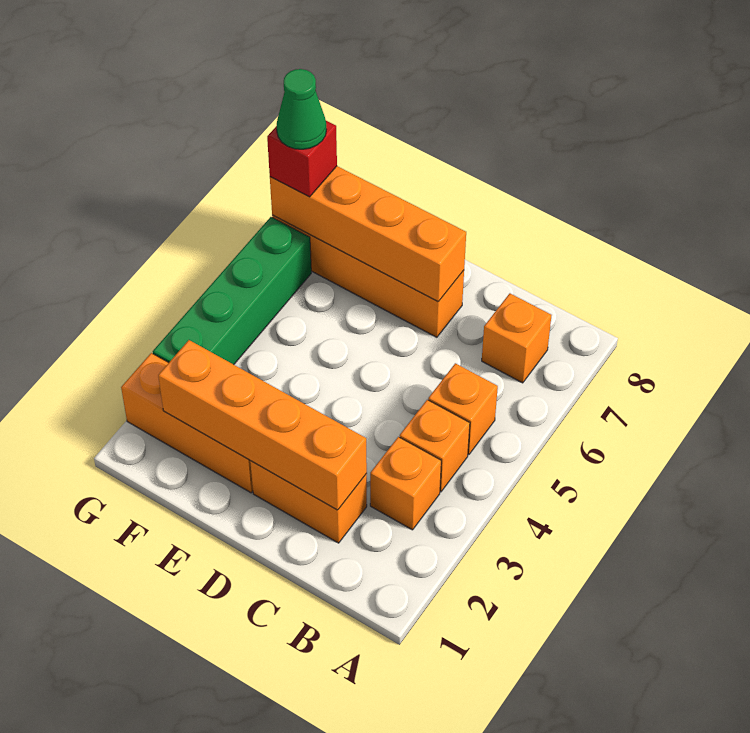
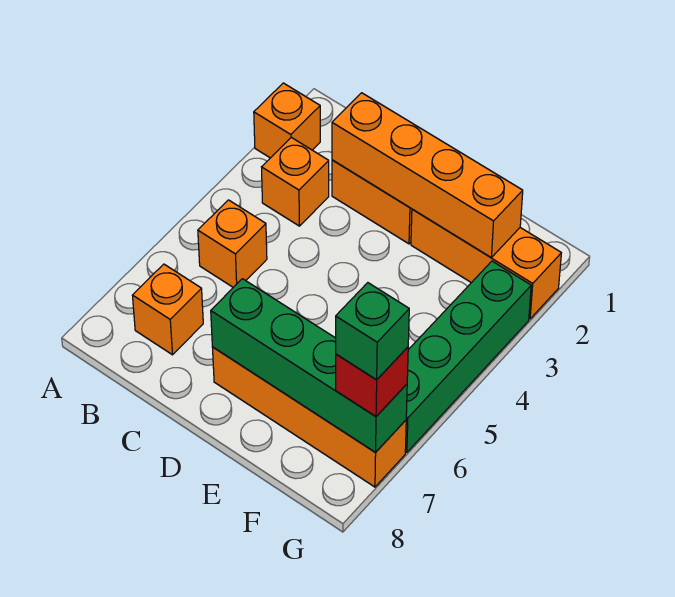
orange 1x1 brick [400,400,470,492] -> orange 1x1 brick moved to [254,83,320,158]
orange 1x4 brick [270,166,466,302] -> green 1x4 brick [211,279,407,452]
green 1x1 cone [277,69,326,149] -> green 1x1 brick [336,283,409,380]

